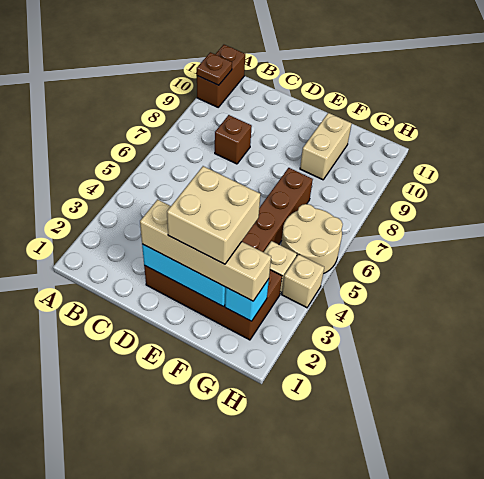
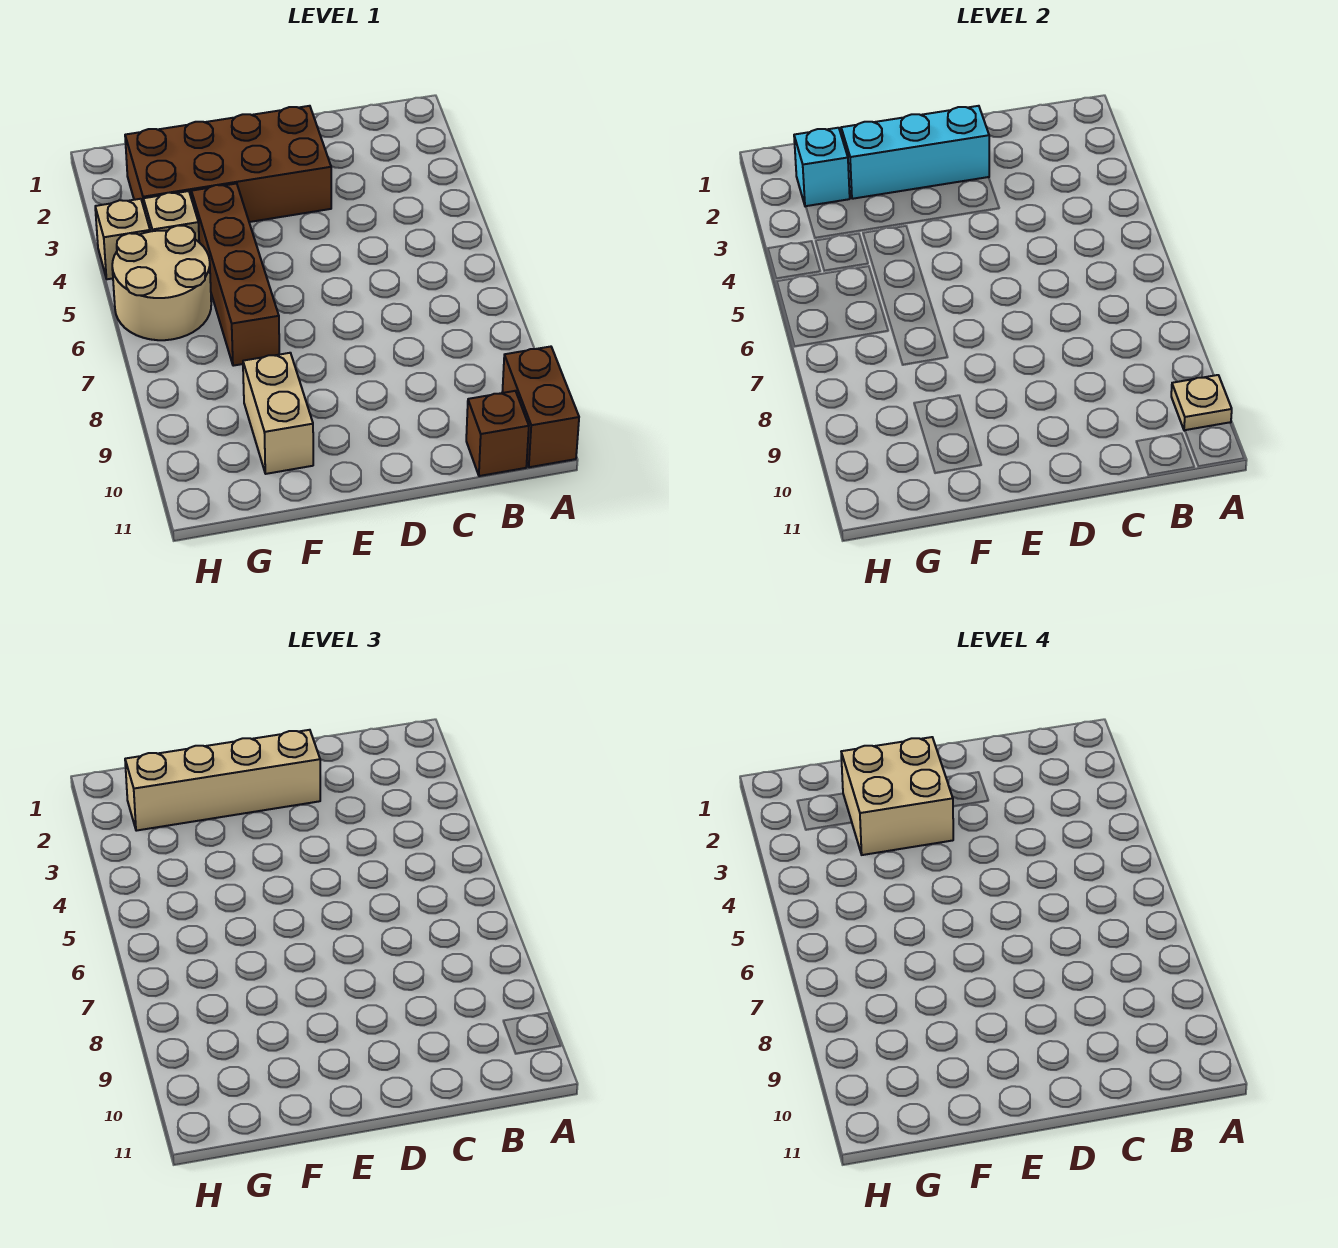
brown 1x1 plate [197,52,232,85] -> tan 1x1 plate [1171,375,1232,431]
brown 1x1 brick [215,115,252,164] -> brown 1x1 brick moved to [466,391,529,476]

